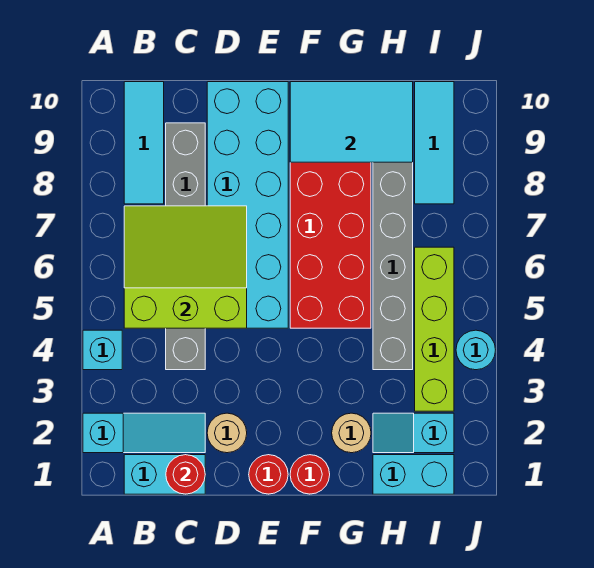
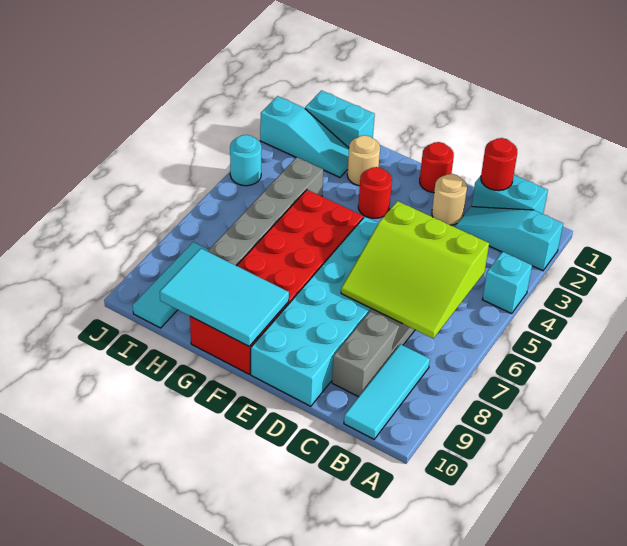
red 1x1 round brick [290,455,330,494] -> red 1x1 round brick moved to [358,167,392,218]
cyan 1x2 slope [373,413,454,453] -> cyan 1x3 slope [260,96,349,177]
lime 1x4 brick [415,247,454,411] -> none

